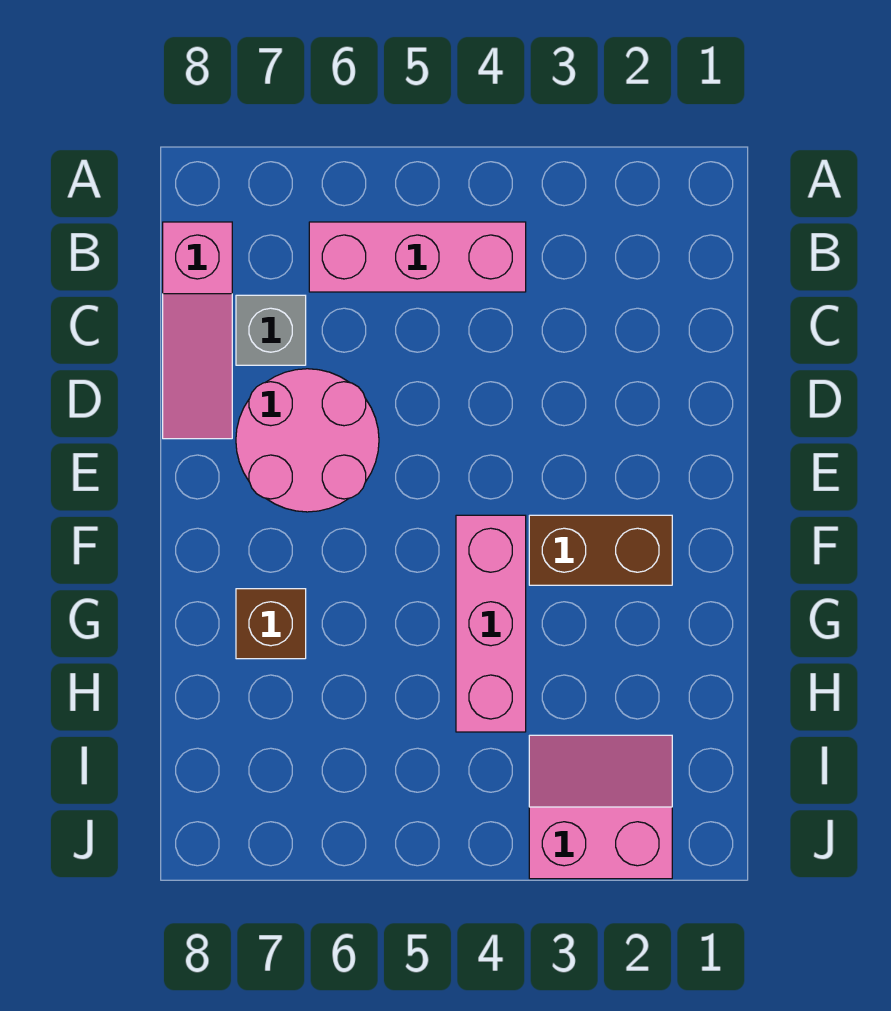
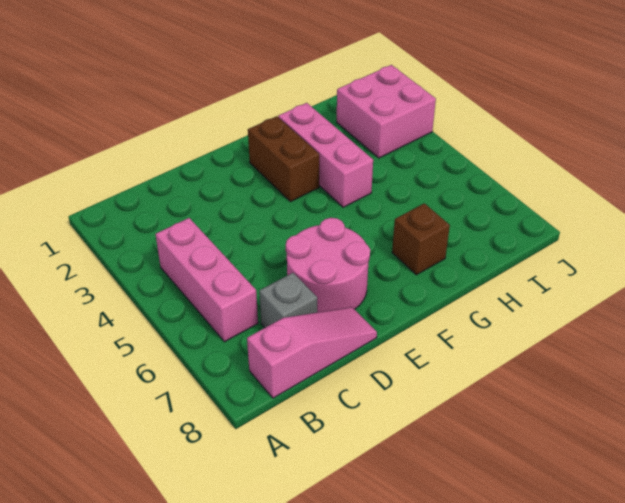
pink 1x3 brick [456,515,526,732] -> pink 1x3 brick turned to [278,103,373,207]
pink 2x2 slope [529,735,672,879] -> pink 2x2 brick [337,65,436,158]

